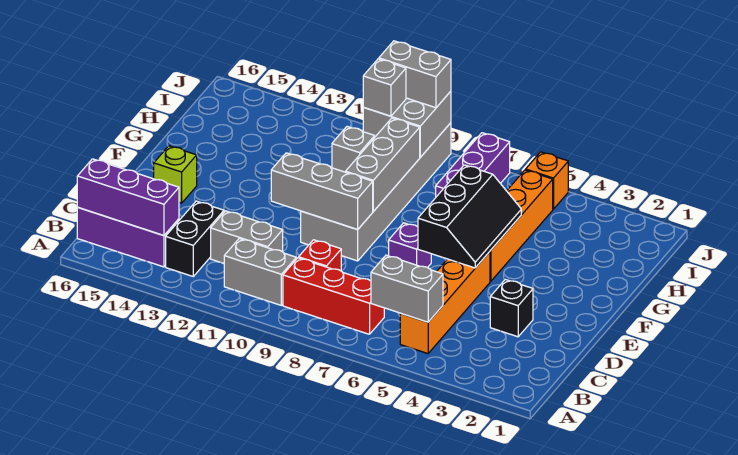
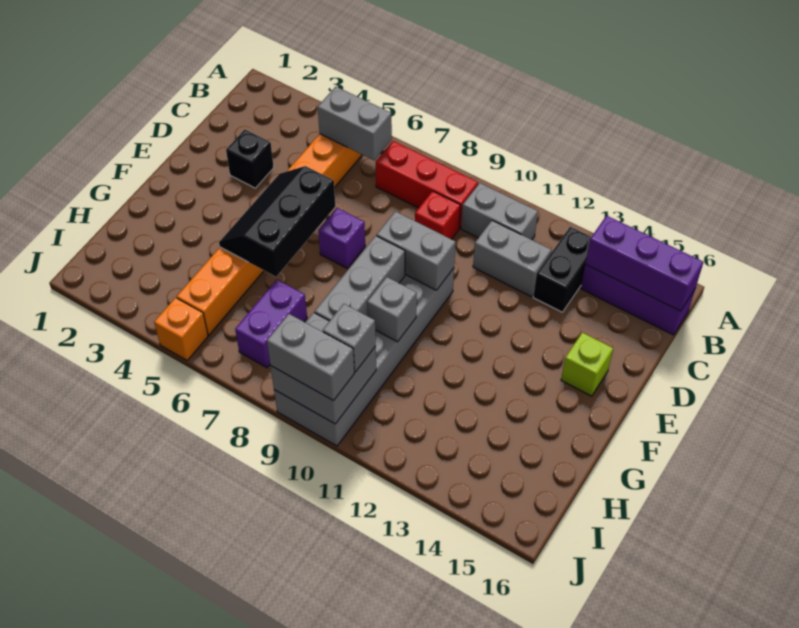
grey 1x3 brick [271,153,373,229] -> grey 1x2 brick [377,211,456,290]
purple 1x3 brick [436,133,510,197] -> purple 1x2 brick [235,280,307,367]

